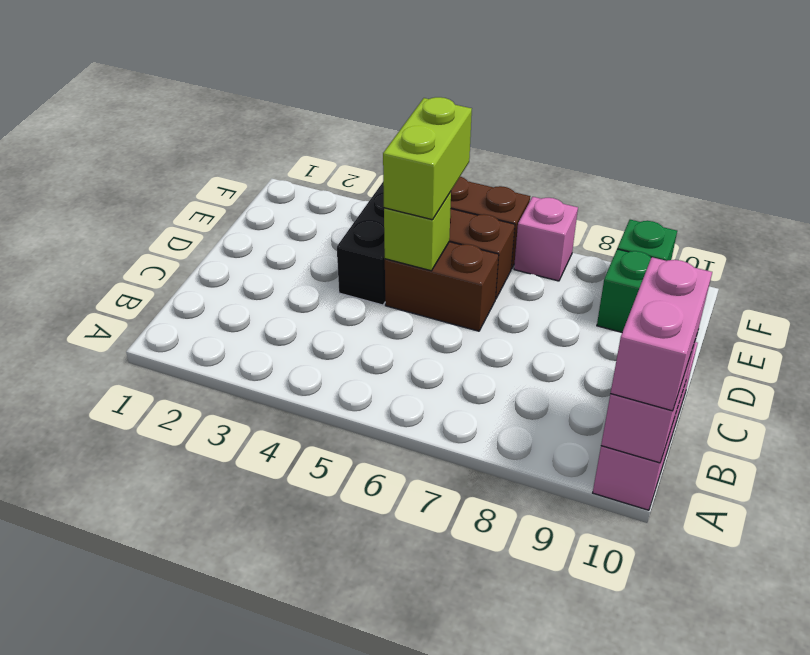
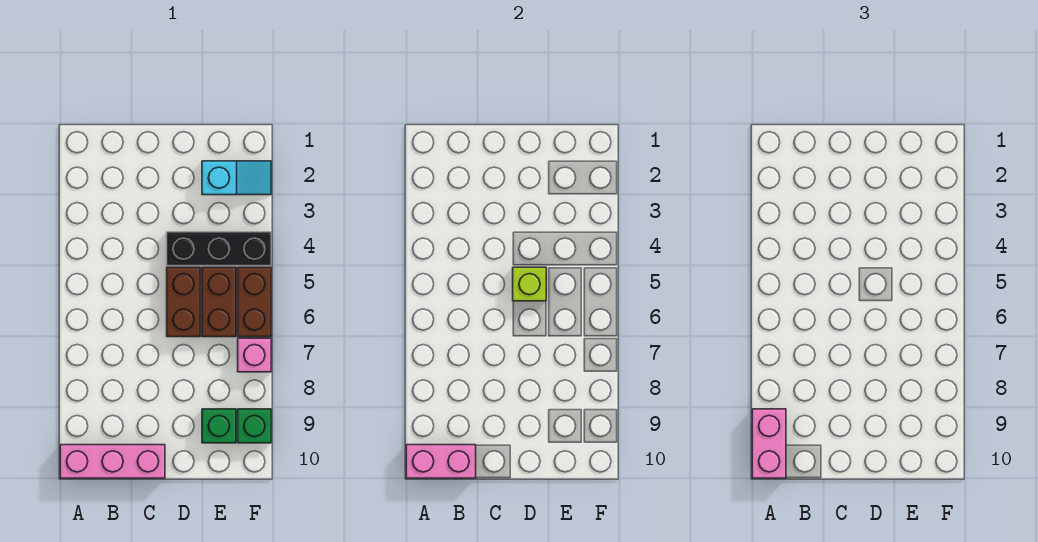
pink 1x2 brick [611,257,712,411] -> pink 1x2 brick turned to [752,409,786,478]
lime 1x2 brick [383,97,472,220] -> none
none -> cyan 1x2 slope [202,161,271,195]

